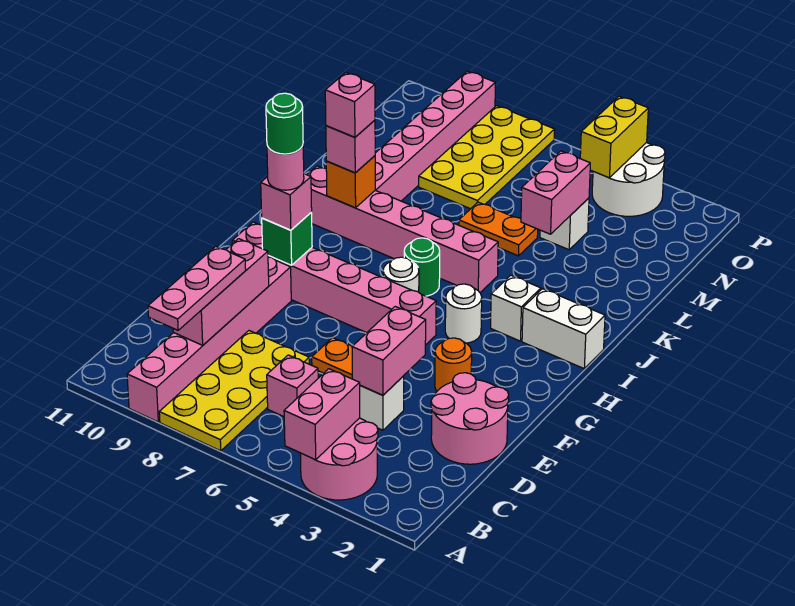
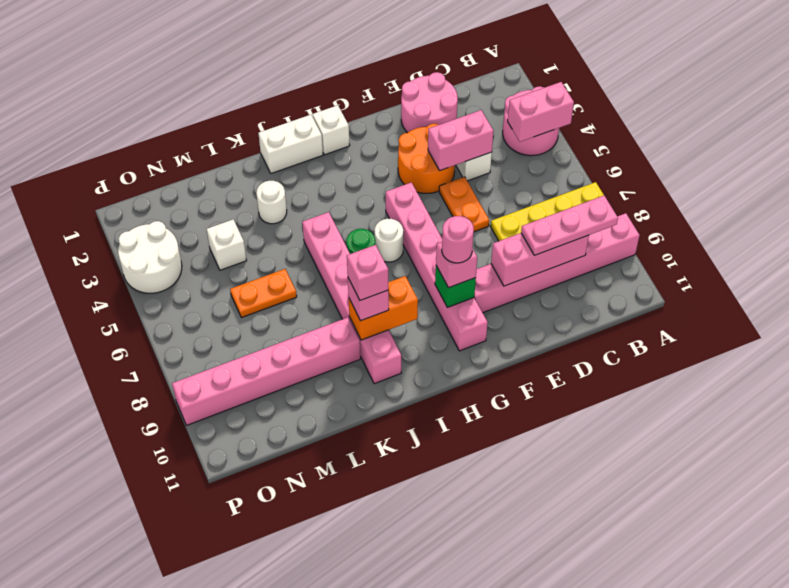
pink 1x1 brick [267,355,318,417] -> none
orange 1x1 round brick [435,338,472,391] -> orange 2x2 round brick [398,124,455,193]
green 1x1 round brick [266,93,303,154] -> none
white 1x1 round brick [445,284,482,343] -> white 1x1 round brick moved to [256,181,287,224]
white 1x2 brick [522,289,605,369] -> white 1x2 brick turned to [258,115,323,174]
white 1x1 brick [491,275,541,341] -> white 1x1 brick moved to [313,105,350,155]
orange 1x1 brick [326,156,375,208] -> orange 1x2 brick [349,276,418,340]
pink 1x2 brick [521,151,590,234] -> none
orange 1x2 plate [459,202,538,256] -> orange 1x2 plate turned to [230,269,297,318]
yellow 2x4 plate [419,106,555,209] -> none
yellow 1x2 brick [580,96,648,178] -> none

